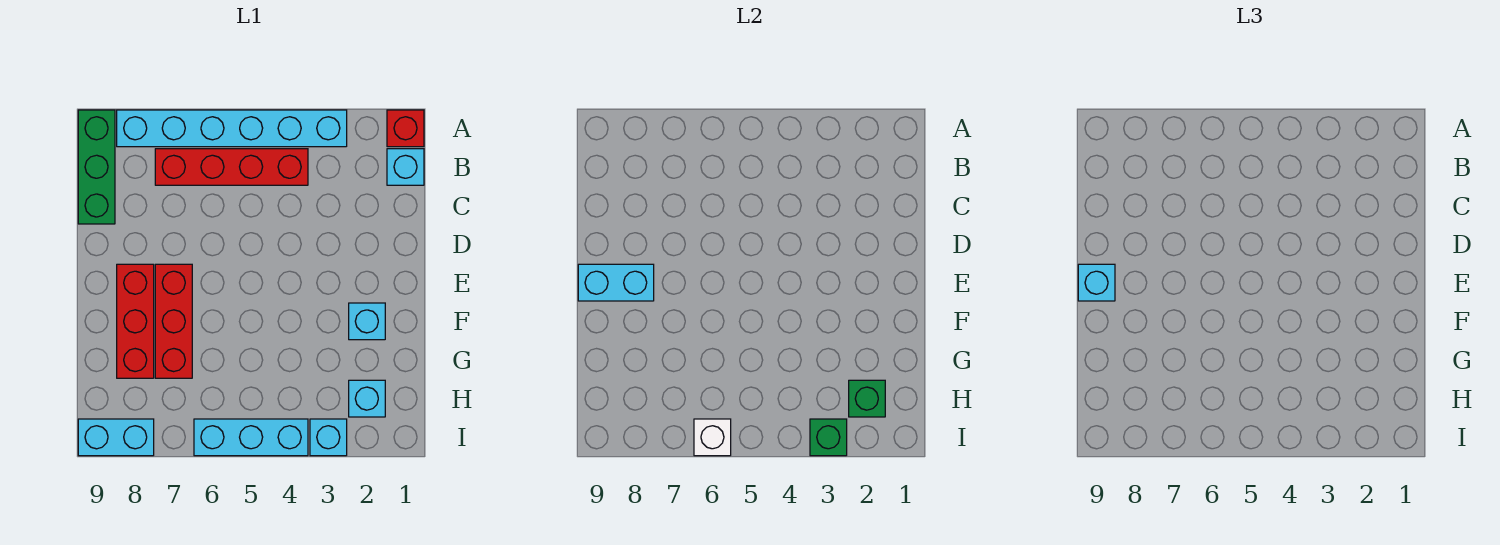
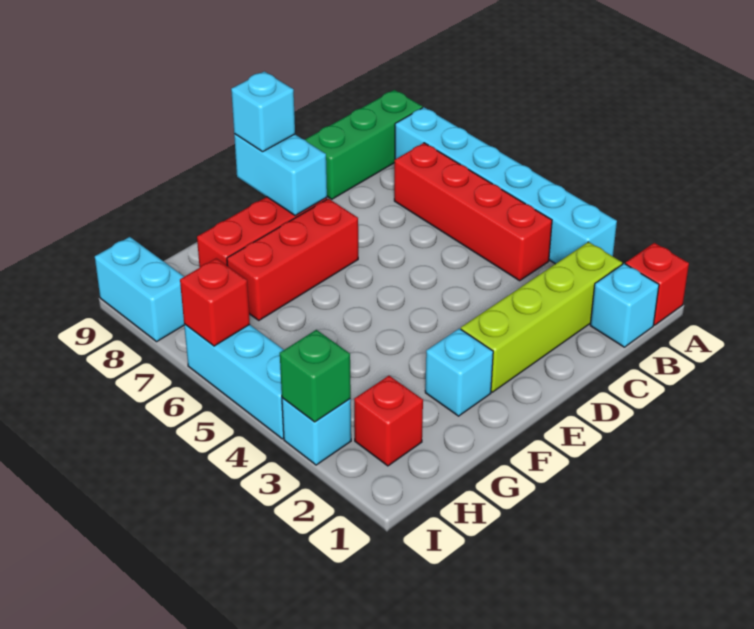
none -> lime 1x4 brick [461,242,622,392]
cyan 1x1 brick [349,380,385,417] -> red 1x1 brick [354,376,423,466]
green 1x1 brick [849,380,885,417] -> none
white 1x1 brick [694,419,731,456] -> red 1x1 brick [180,258,250,346]

